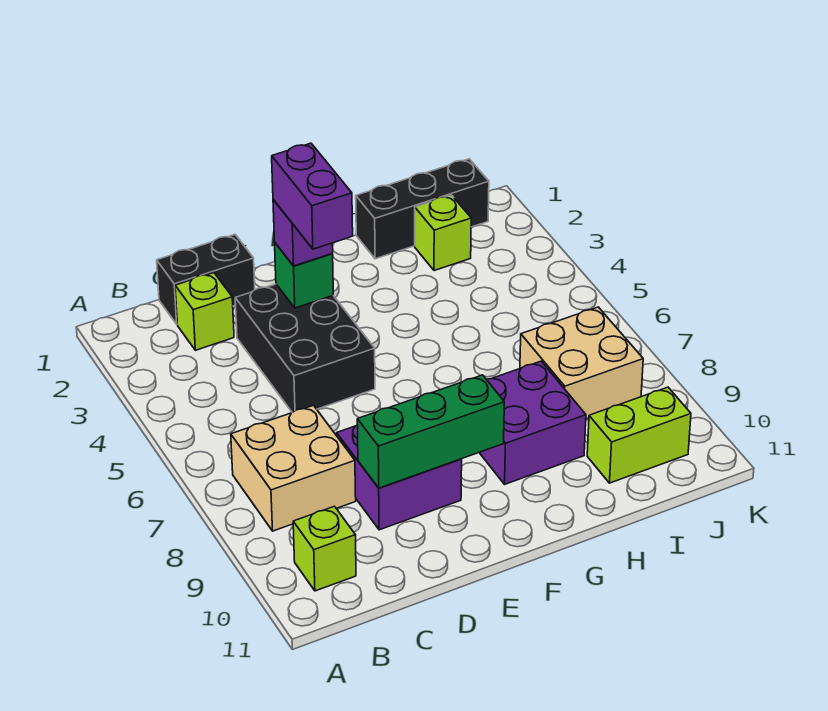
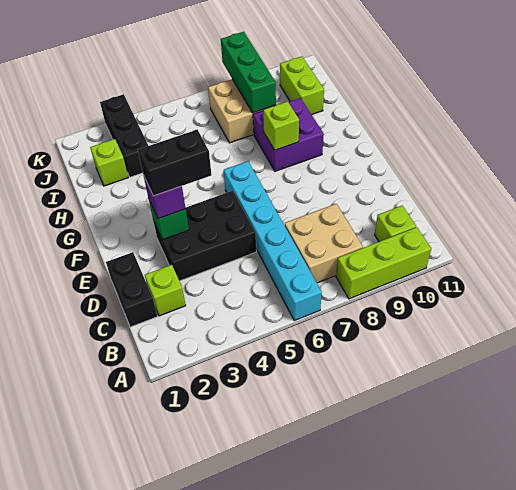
none -> cyan 1x6 brick [224,161,322,321]
none -> lime 1x3 brick [336,227,431,299]
purple 2x2 brick [337,425,462,530] -> none
green 1x3 brick [357,375,504,488] -> green 1x3 brick moved to [221,32,276,113]
purple 1x2 brick [272,143,353,249] -> black 1x2 brick [138,130,212,196]
none -> lime 1x1 brick [263,101,299,150]
black 1x3 brick [356,159,489,259] -> black 1x3 brick moved to [100,94,148,177]

